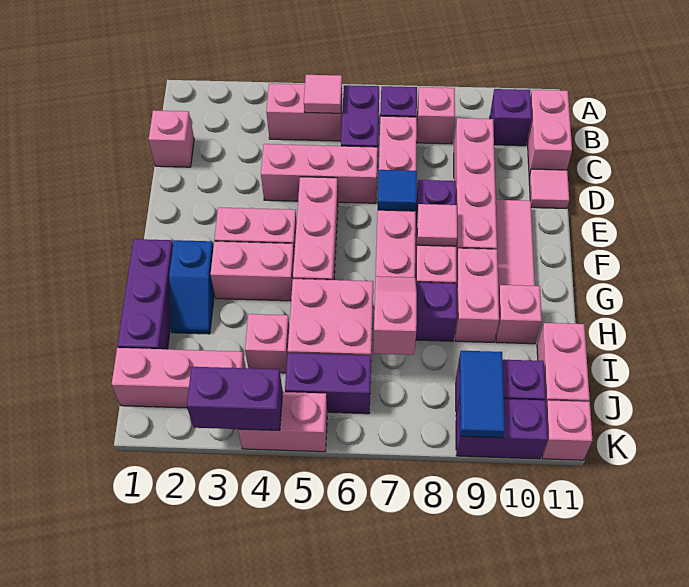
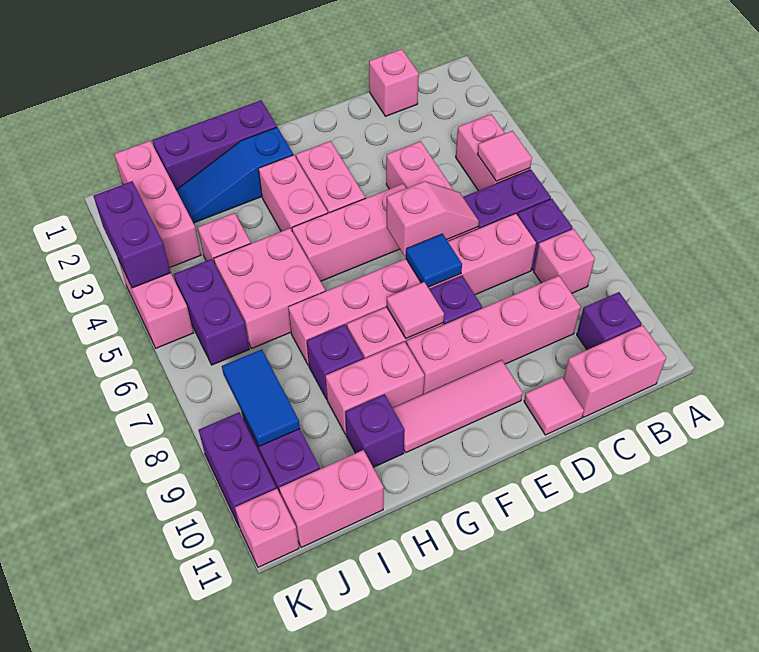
blue 1x2 slope [169,240,214,334] -> blue 1x3 slope [176,127,293,223]
pink 1x2 slope [373,276,417,355] -> pink 1x2 slope moved to [387,181,479,256]
pink 1x1 brick [496,285,542,344] -> purple 1x1 brick [345,394,405,467]
blue 1x2 tile [459,351,505,438] -> blue 1x2 tile turned to [222,349,300,446]

